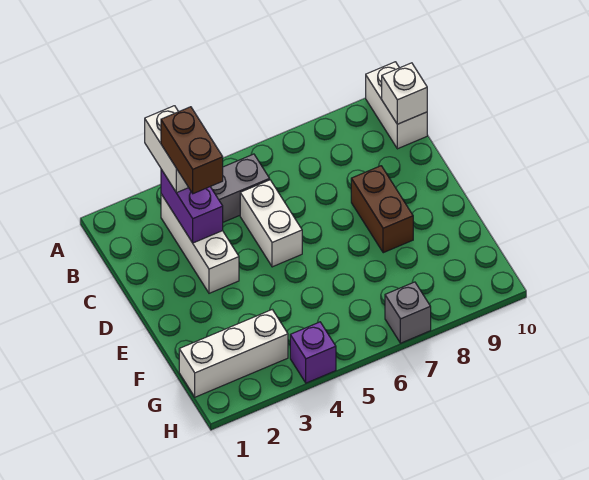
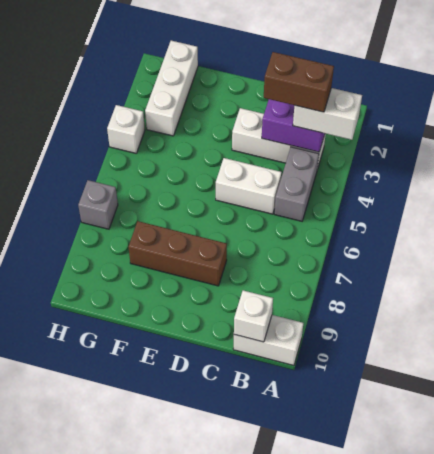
brown 1x2 brick [351,166,413,253] -> brown 1x3 brick [128,221,227,286]
purple 1x1 brick [290,322,336,383] -> white 1x1 brick [107,105,145,153]

